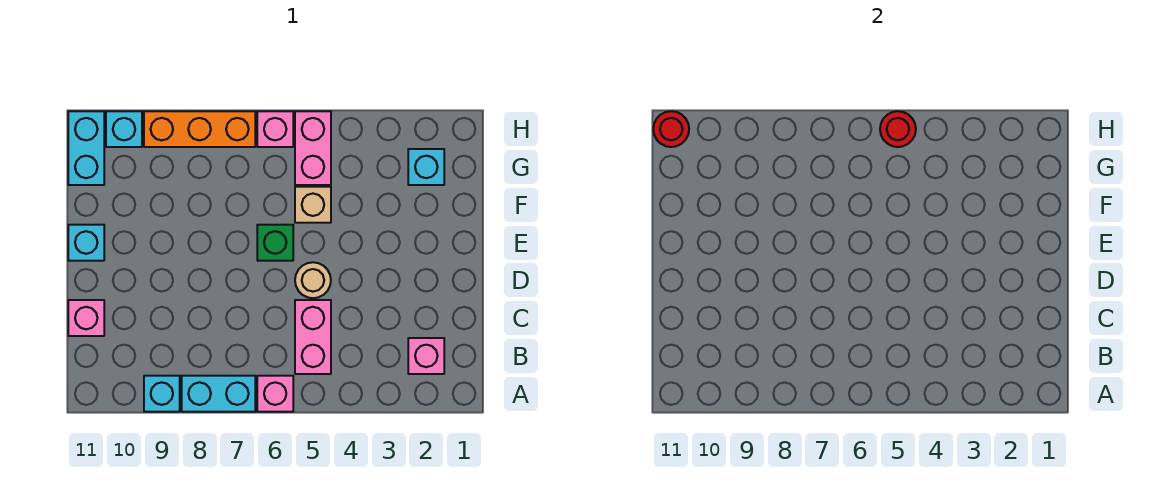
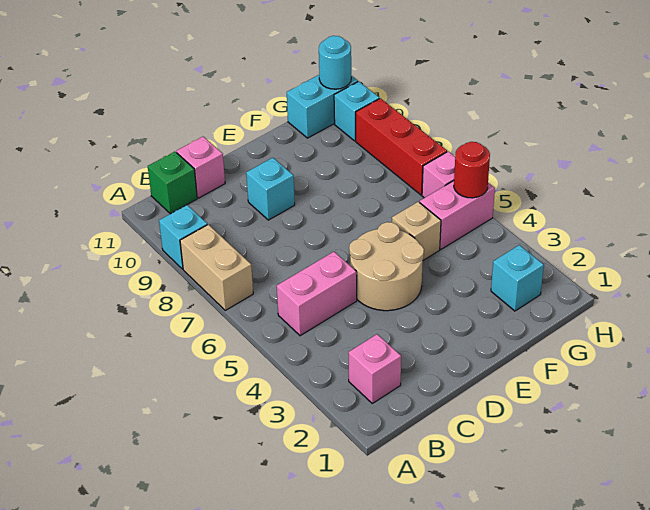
pink 1x1 brick [257,376,293,412] -> none
cyan 1x2 brick [182,376,255,412] -> tan 1x2 brick [180,225,253,310]
tan 1x1 round brick [295,262,331,298] -> tan 2x2 round brick [349,222,424,311]
green 1x1 brick [257,225,293,261] -> green 1x1 brick moved to [148,152,197,214]
cyan 1x1 brick [68,225,104,261] -> cyan 1x1 brick moved to [246,158,295,220]
orange 1x3 brick [144,111,255,147] -> red 1x3 brick [356,98,447,195]
red 1x1 round brick [653,111,689,147] -> cyan 1x1 round brick [319,36,351,89]

